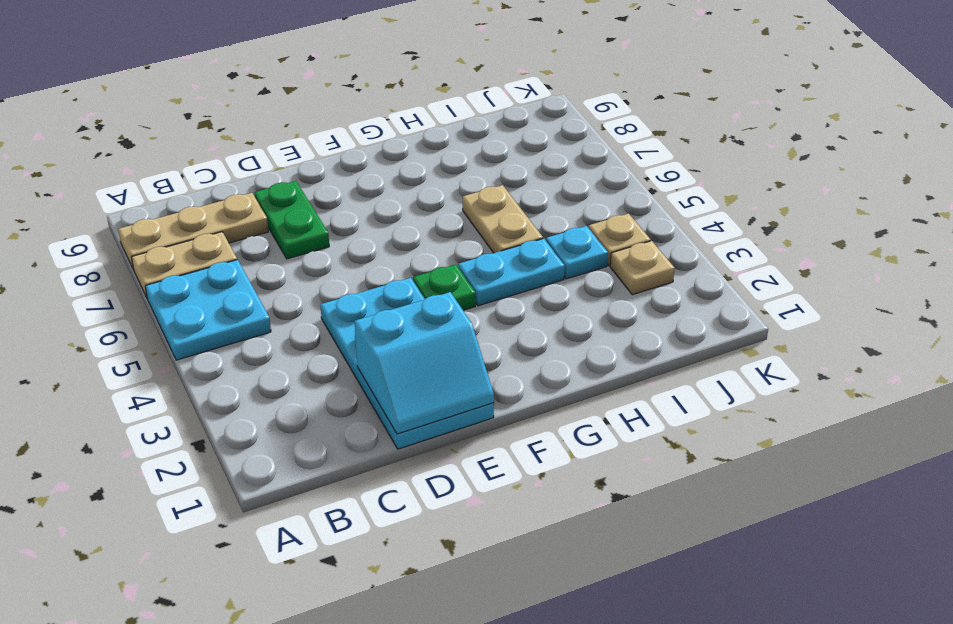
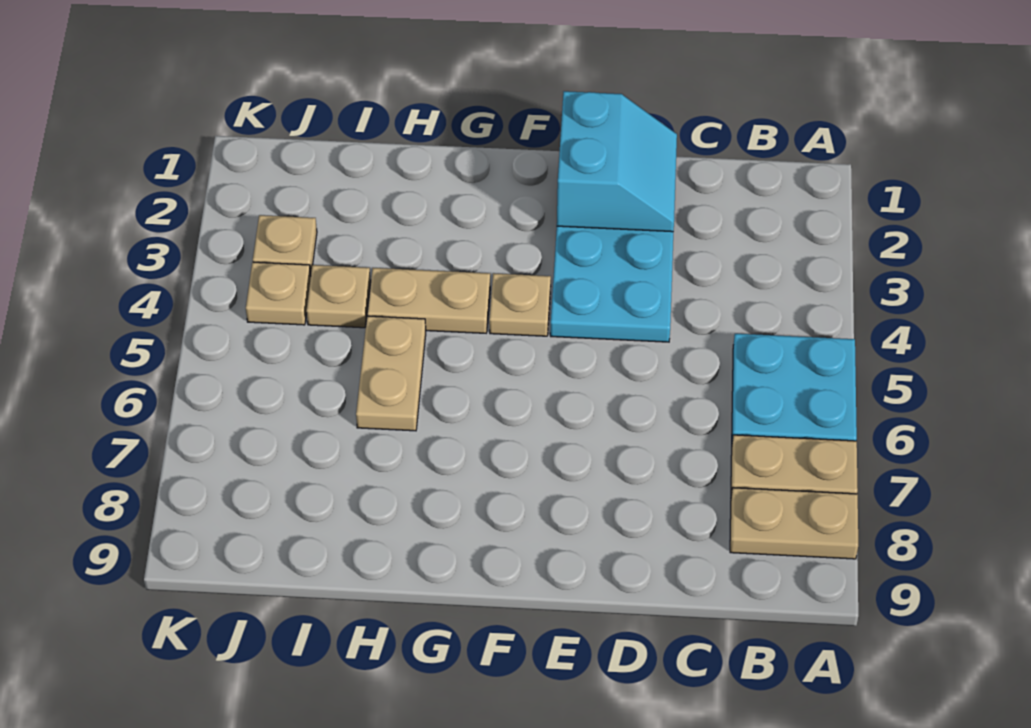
tan 1x3 plate [118,193,268,268] -> tan 1x2 plate [730,488,858,559]
cyan 2x2 slope [355,292,494,434] -> cyan 2x2 slope turned to [557,91,677,232]
green 1x2 plate [254,181,329,259] -> none
green 1x1 plate [413,264,475,310] -> tan 1x1 plate [489,273,551,336]
cyan 1x2 plate [458,238,565,306] -> tan 1x2 plate [367,268,490,333]
cyan 1x1 plate [546,226,608,279] -> tan 1x1 plate [306,265,371,328]

